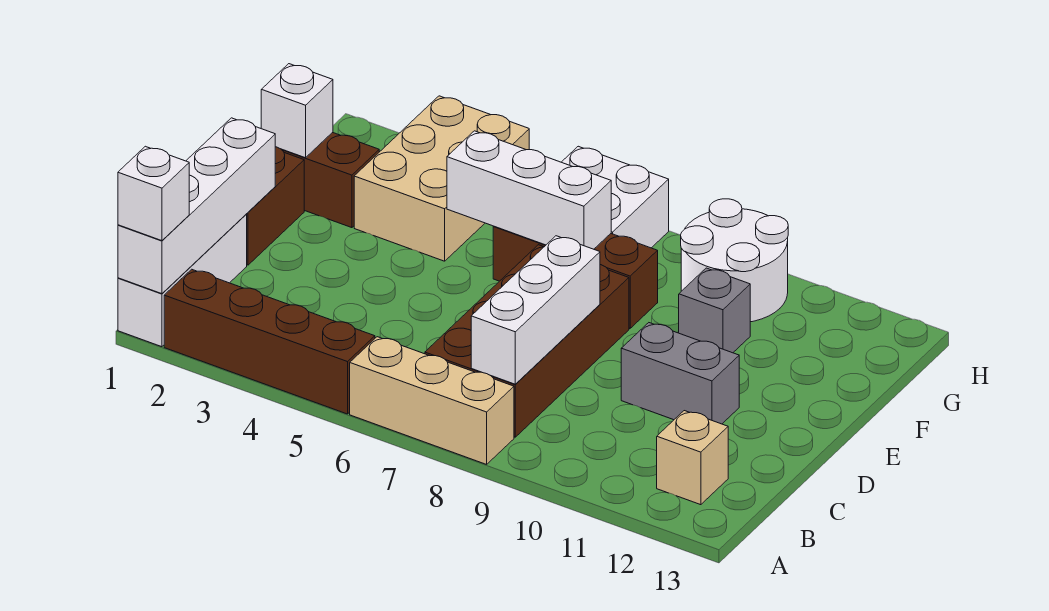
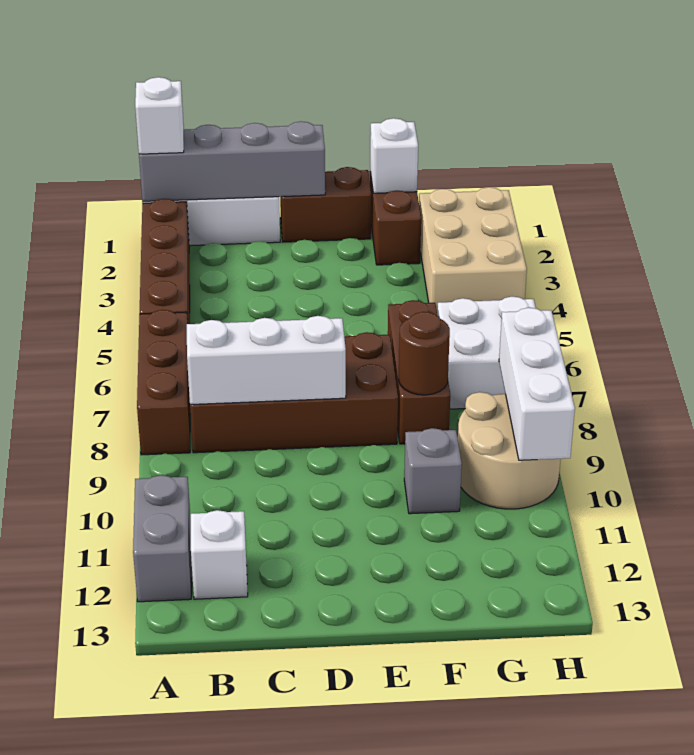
white 1x4 brick [118,118,275,294] -> grey 1x4 brick [139,121,325,201]
tan 1x3 brick [350,337,514,464] -> brown 1x3 brick [137,310,190,455]
tan 1x1 brick [657,411,728,505] -> white 1x1 brick [191,510,248,599]
grey 1x2 brick [621,323,739,424] -> grey 1x2 brick moved to [133,475,191,602]
tan 2x3 brick [354,96,529,261] -> tan 2x3 brick turned to [419,187,527,310]
white 1x3 brick [447,131,611,249] -> white 1x3 brick moved to [499,307,575,460]
none -> brown 1x1 round brick [399,312,450,395]
white 2x2 round brick [681,199,788,322] -> tan 2x2 round brick [458,392,561,509]

